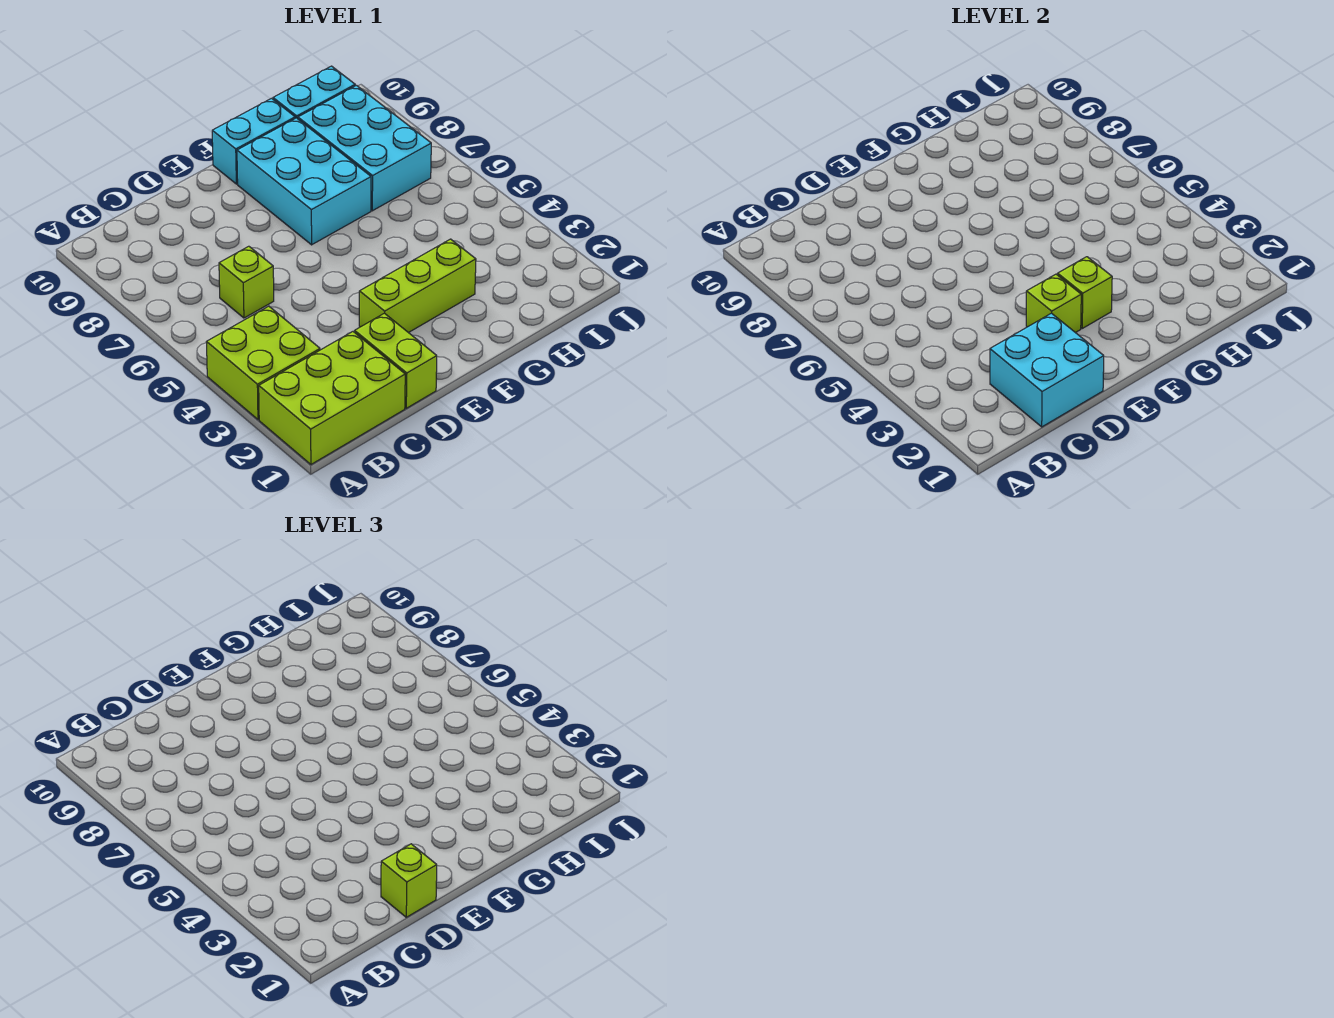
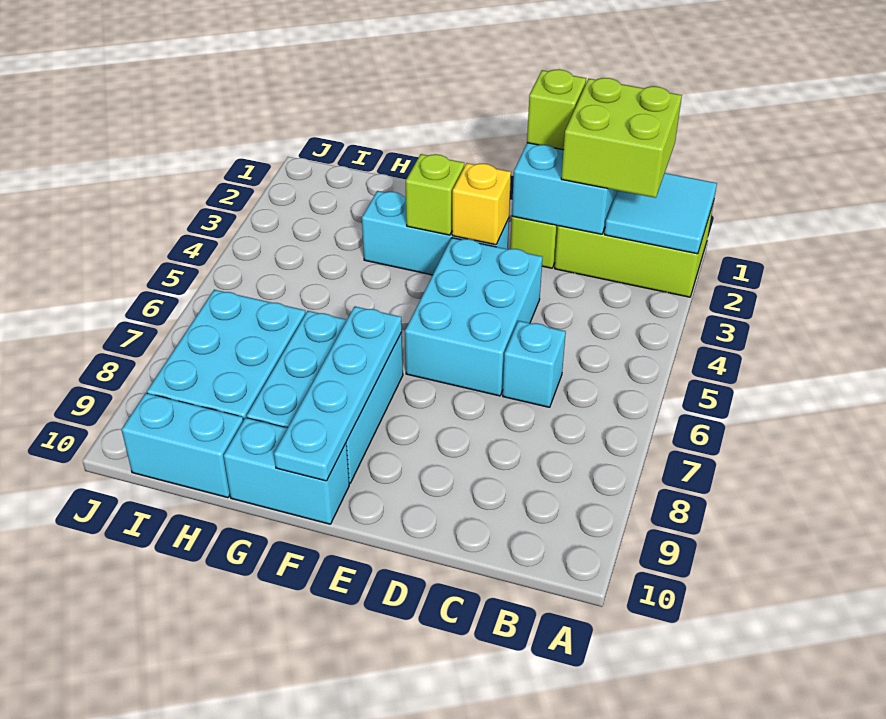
none -> cyan 2x2 tile [605,173,717,254]
lime 2x2 brick [206,306,320,420] -> lime 2x2 brick moved to [561,78,682,198]
lime 1x1 brick [219,246,274,318] -> cyan 1x1 brick [503,321,566,407]
none -> cyan 2x3 brick [405,238,542,396]
lime 1x3 brick [359,239,476,333] -> cyan 1x3 brick [362,191,509,275]
lime 1x1 brick [1026,274,1081,333] -> yellow 1x1 brick [452,163,511,245]
none -> cyan 1x4 plate [274,307,402,481]

